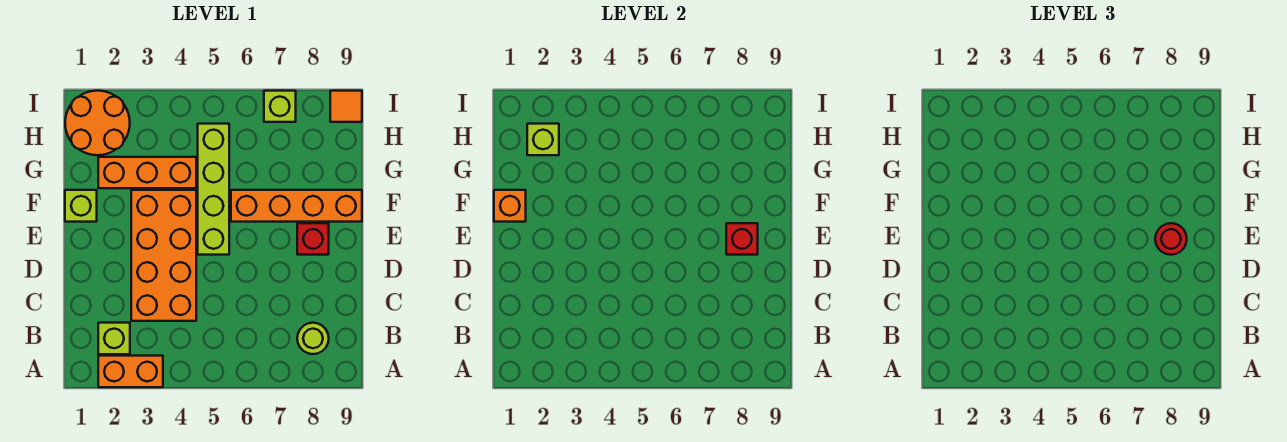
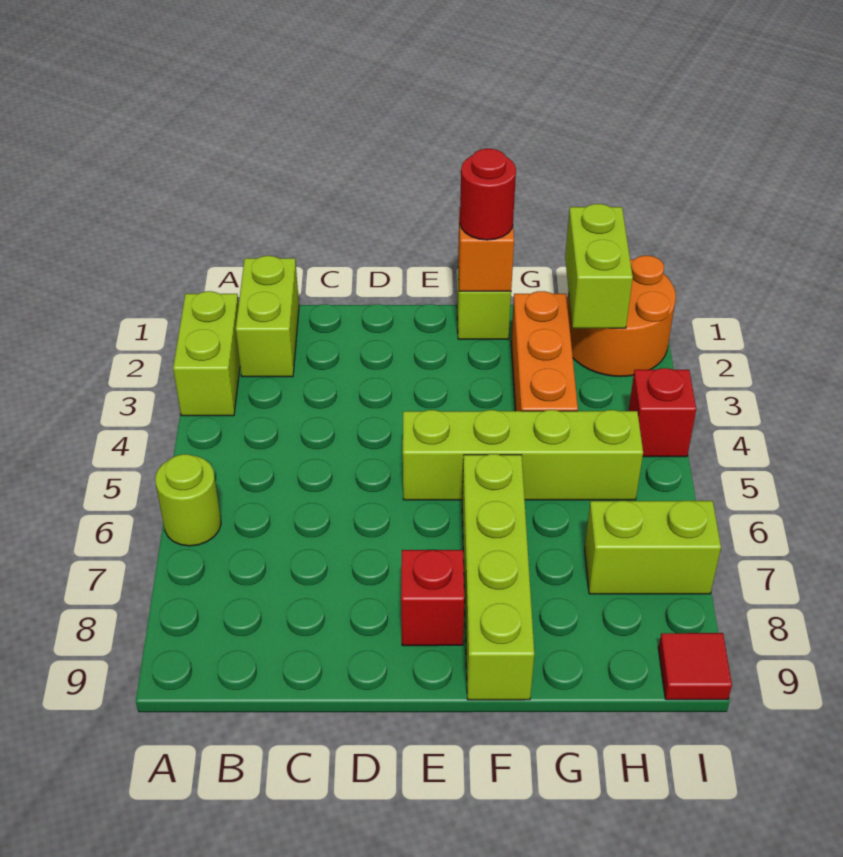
orange 1x2 brick [98,356,163,387] -> lime 1x2 brick [173,291,240,416]
lime 1x1 brick [98,323,130,354] -> lime 1x2 brick [236,256,299,377]
lime 1x1 round brick [297,323,329,354] -> lime 1x1 round brick moved to [155,454,221,546]
orange 2x4 brick [131,190,196,321] -> none
red 1x1 brick [726,223,758,255] -> red 1x1 brick moved to [629,368,696,457]
red 1x1 round brick [1155,223,1187,255] -> red 1x1 round brick moved to [460,149,516,240]
orange 1x4 brick [231,190,362,222] -> lime 1x4 brick [462,454,534,700]
lime 1x1 brick [527,124,559,155] -> lime 1x2 brick [565,204,633,328]
lime 1x1 brick [264,91,296,122] -> lime 1x2 brick [585,501,721,594]
orange 1x1 tile [330,91,362,122] -> red 1x1 tile [658,633,732,700]

